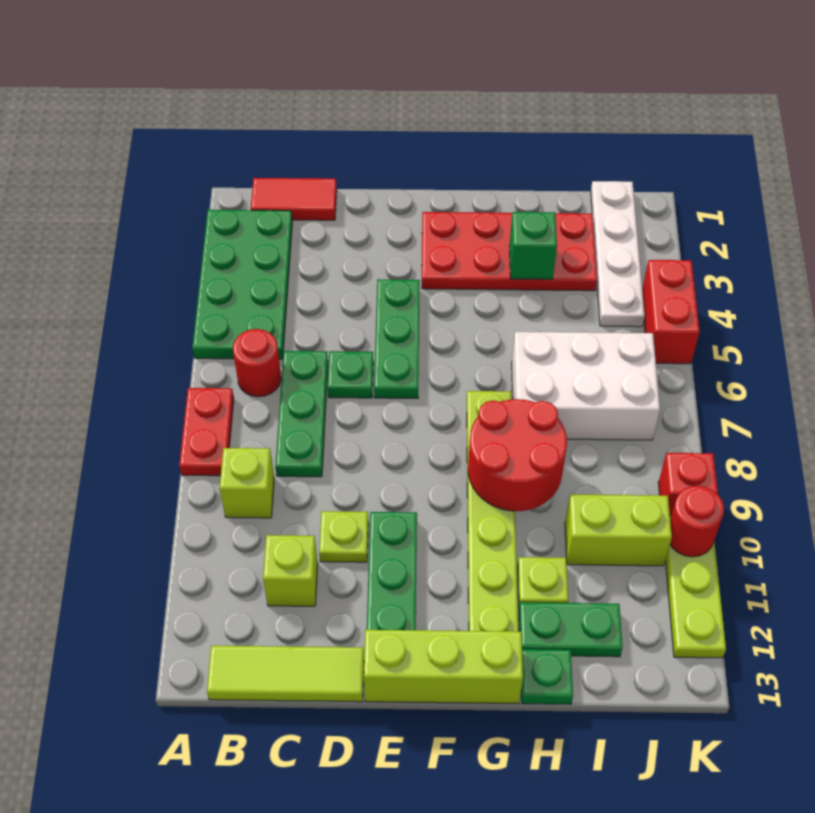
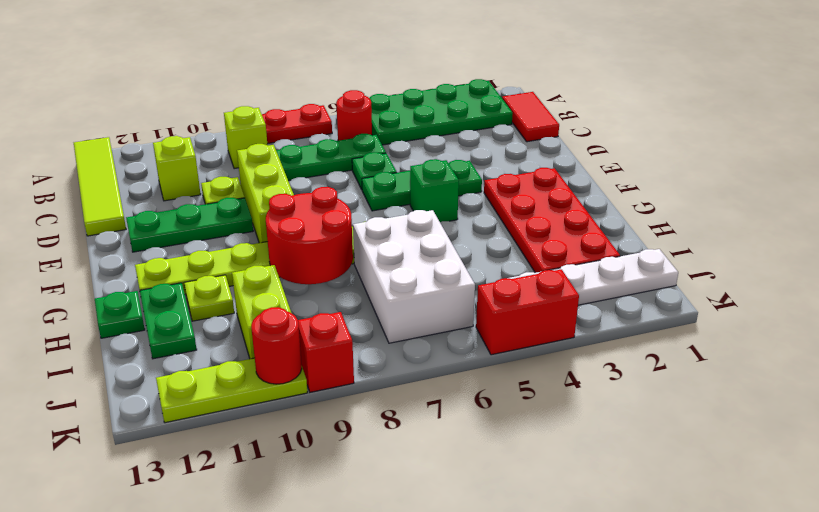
lime 1x3 tile [207,646,364,702] -> lime 1x4 tile [74,137,126,236]
lime 1x3 brick [364,630,523,704] -> lime 1x3 brick moved to [237,144,294,243]
green 1x1 brick [510,212,557,279] -> green 1x1 brick moved to [410,159,459,222]

